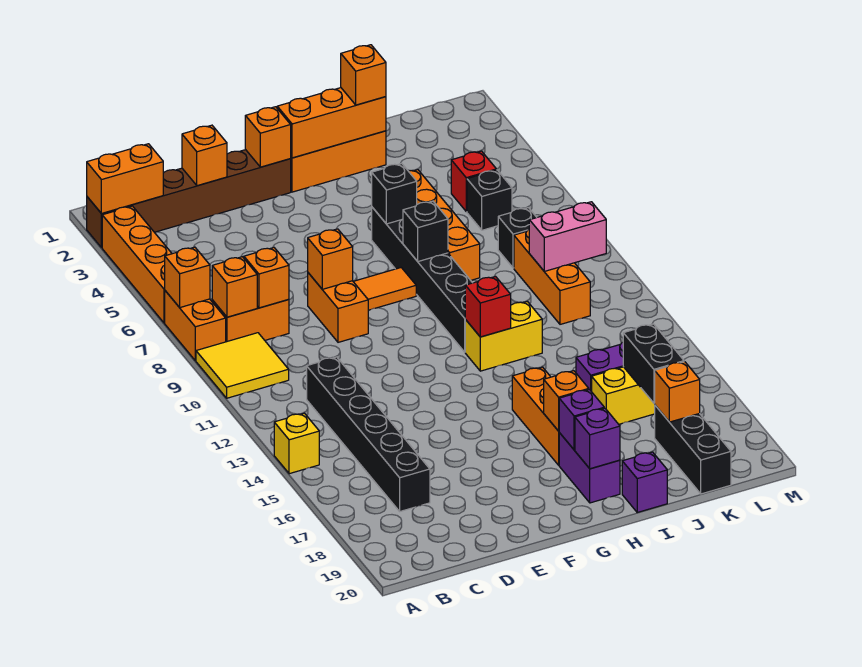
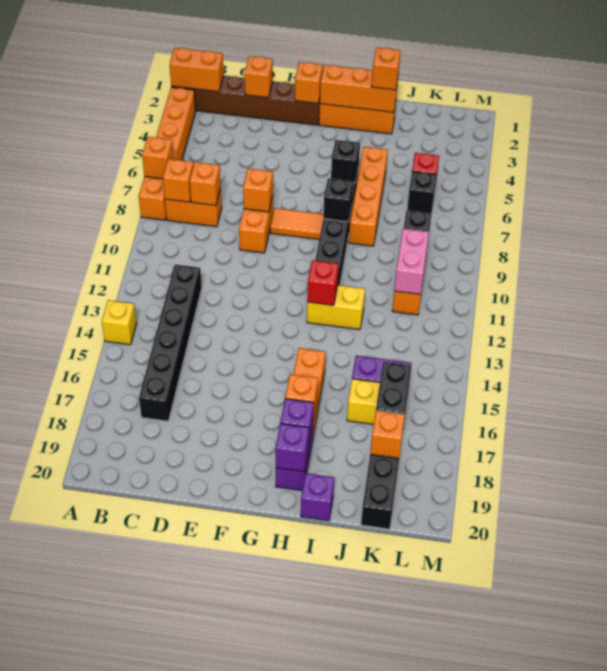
yellow 2x2 tile [196,333,289,398] -> none
pink 1x2 brick [529,202,606,271] -> pink 1x2 brick turned to [394,229,429,294]

